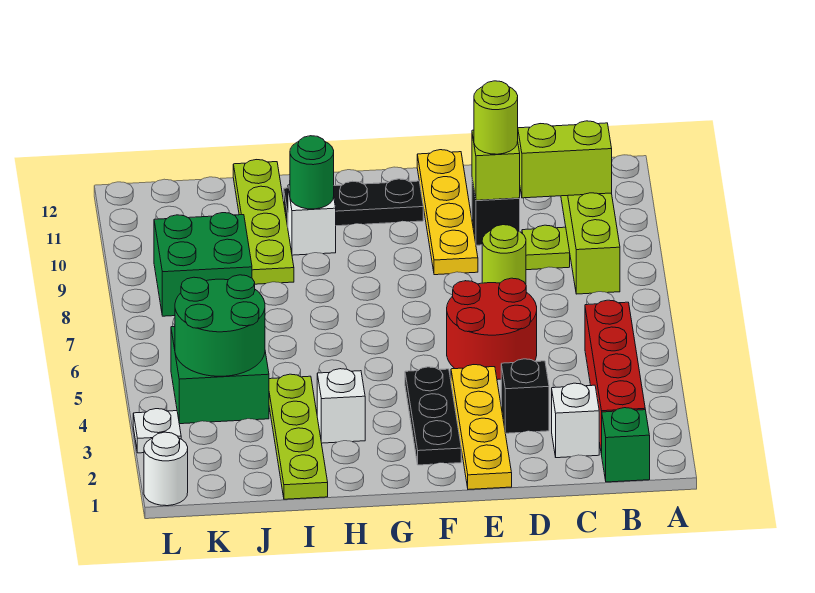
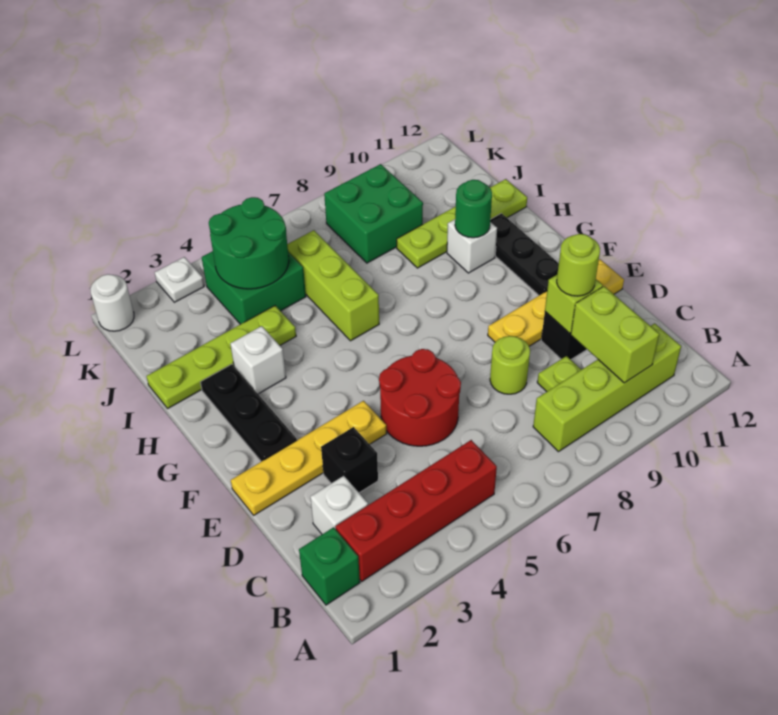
black 1x3 plate [405,367,461,465] -> black 1x3 plate turned to [200,364,297,462]
none -> lime 1x3 brick [287,230,379,341]

